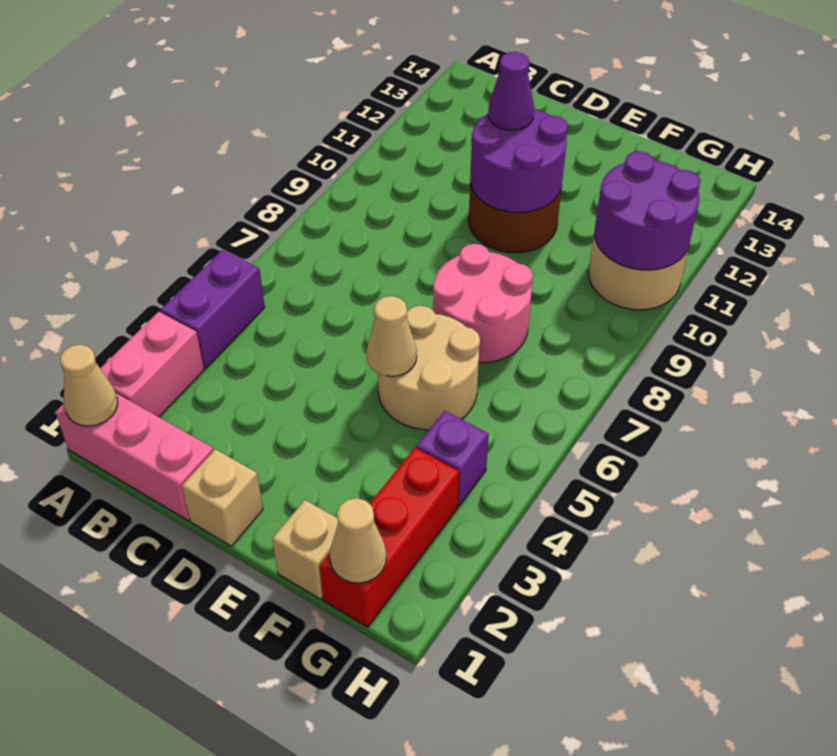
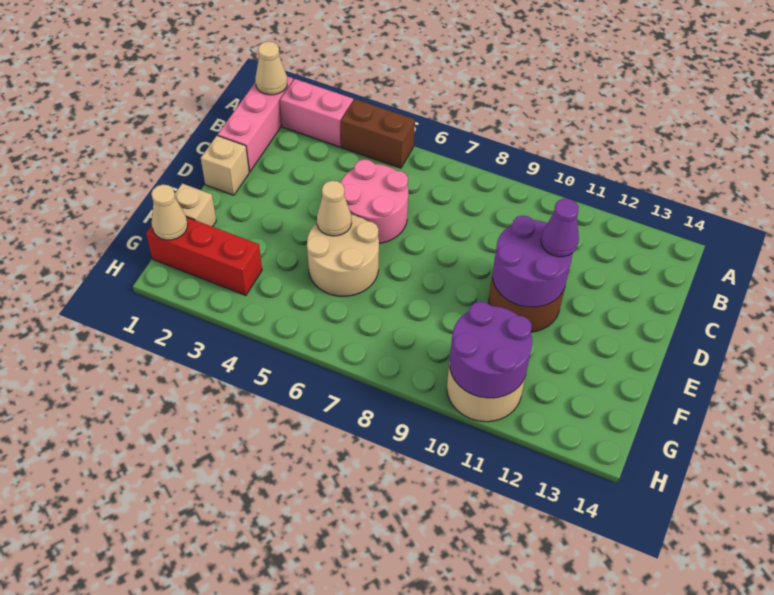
purple 1x2 brick [160,250,265,368] -> brown 1x2 brick [341,99,415,168]
pink 2x2 round brick [433,244,533,363] -> pink 2x2 round brick moved to [340,159,408,243]
purple 1x1 brick [416,411,489,506] -> none

